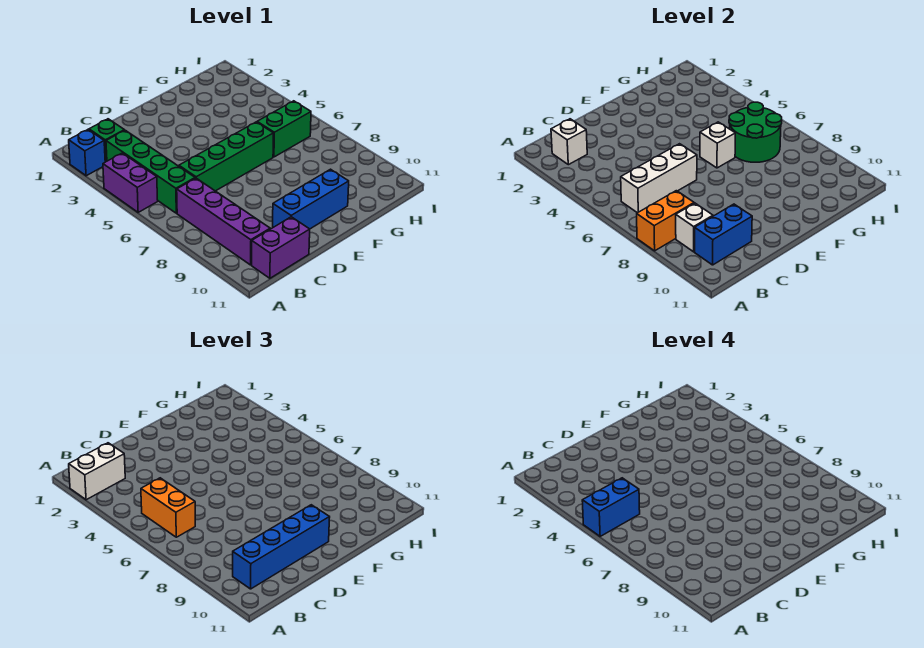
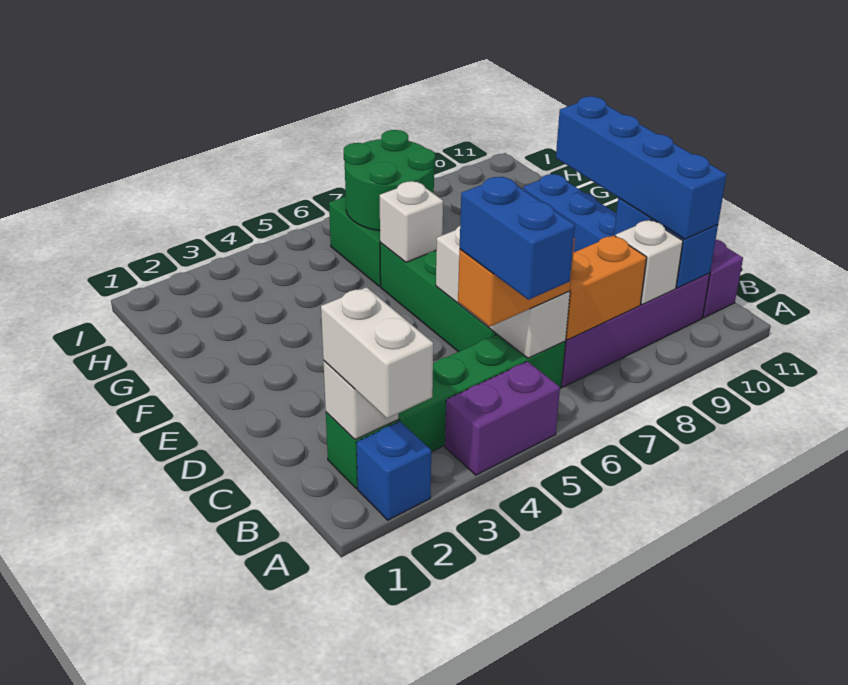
orange 1x2 brick [637,191,694,251] -> orange 1x2 brick turned to [566,235,647,340]

